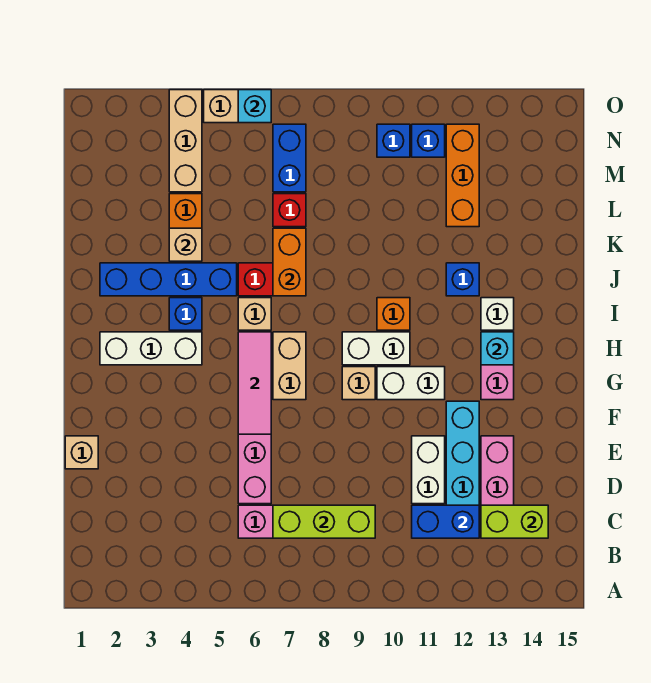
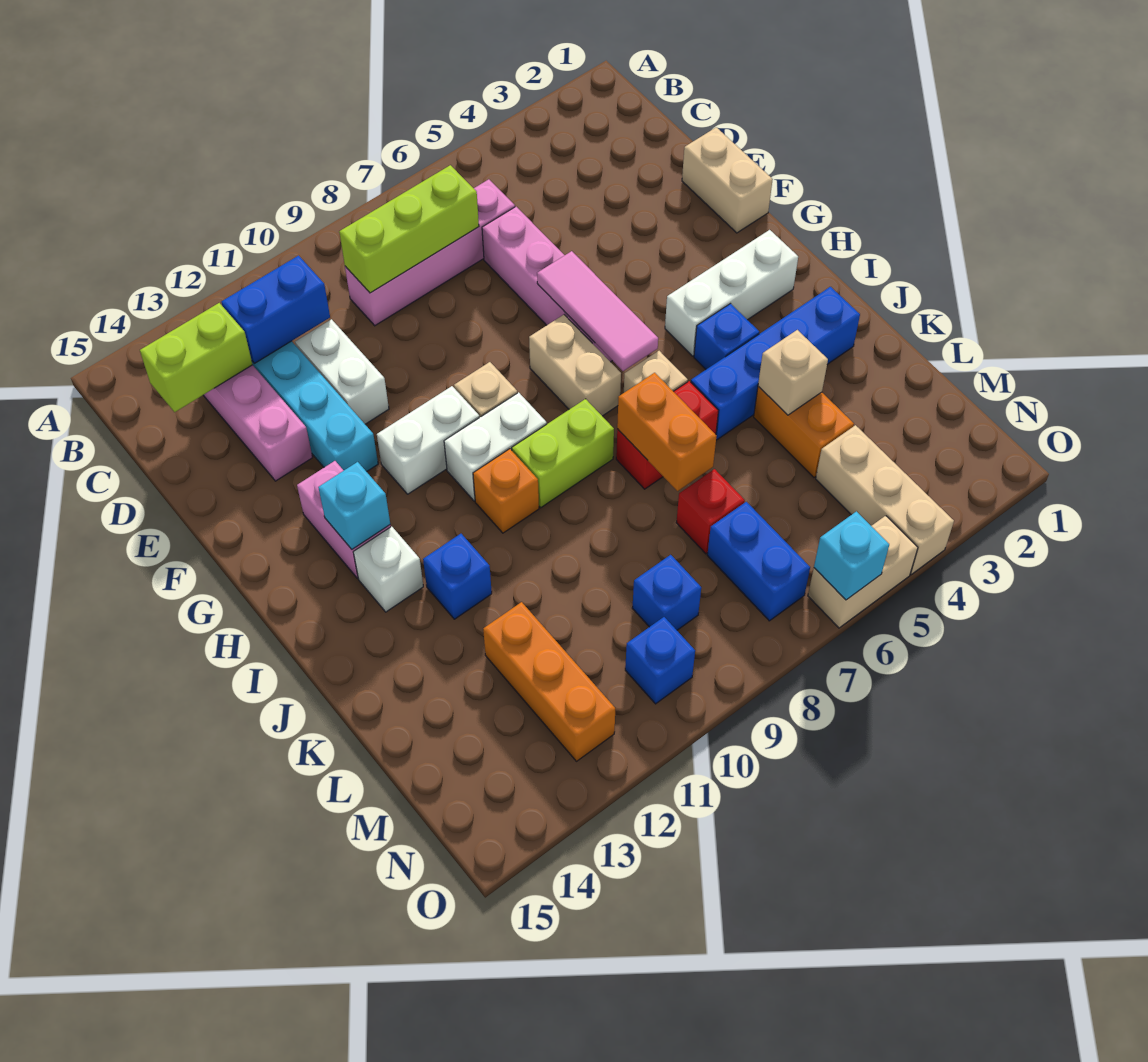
tan 1x1 brick [65,436,98,469] -> tan 1x2 brick [682,127,773,233]
none -> lime 1x2 brick [512,399,614,508]
blue 1x1 brick [412,124,445,157] -> blue 1x1 brick moved to [632,555,701,630]

